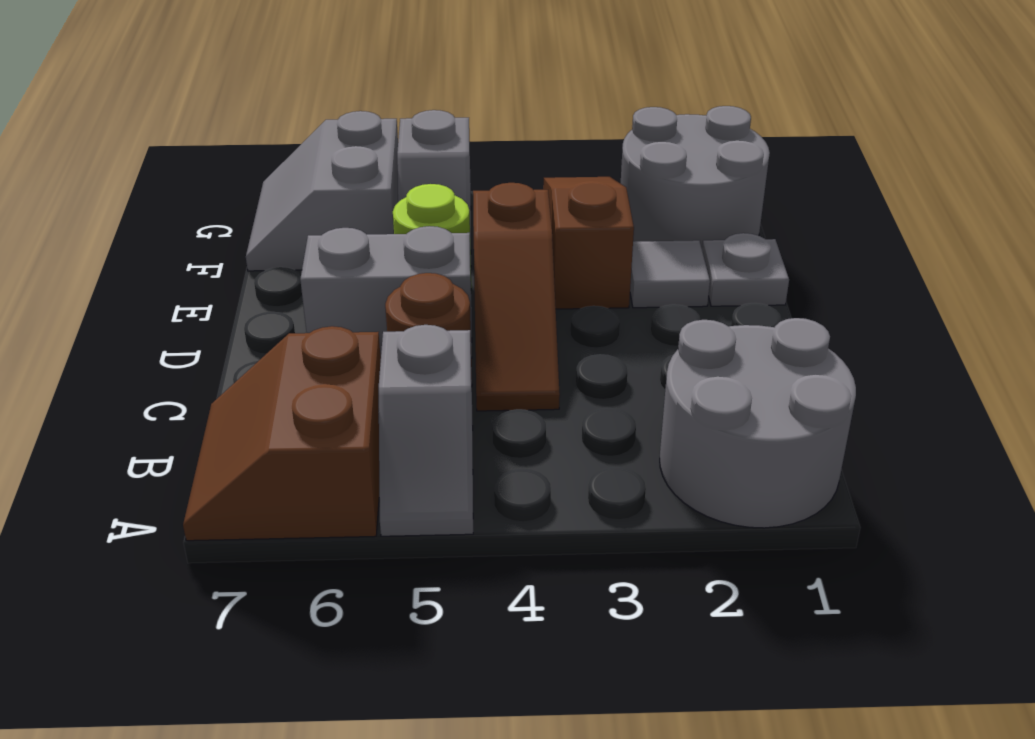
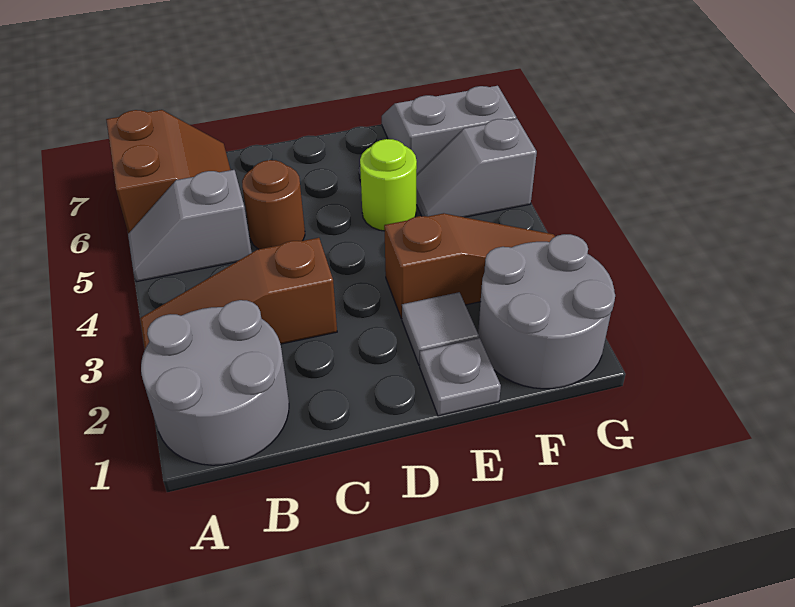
brown 2x2 slope [183,326,381,541] -> brown 2x2 slope turned to [106,110,230,234]
brown 1x3 slope [473,183,560,411] -> brown 1x3 slope moved to [140,238,337,349]
grey 1x2 brick [300,226,472,358] -> none

